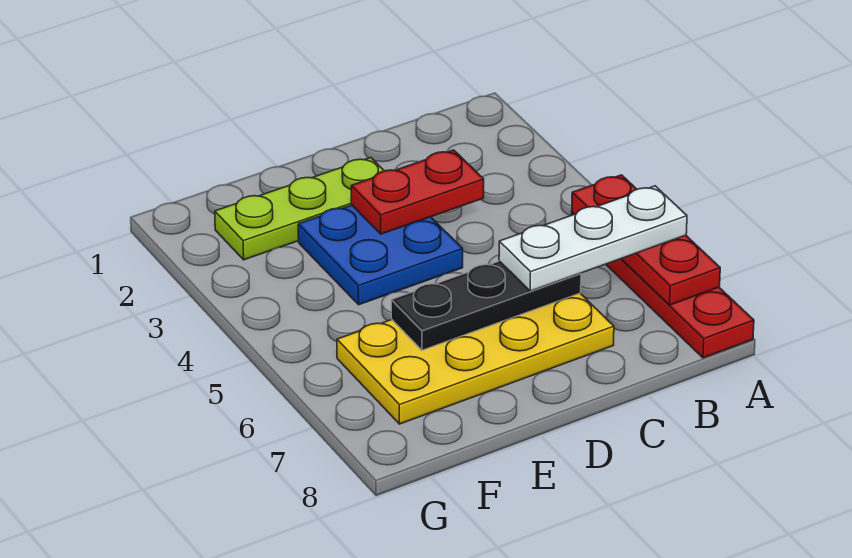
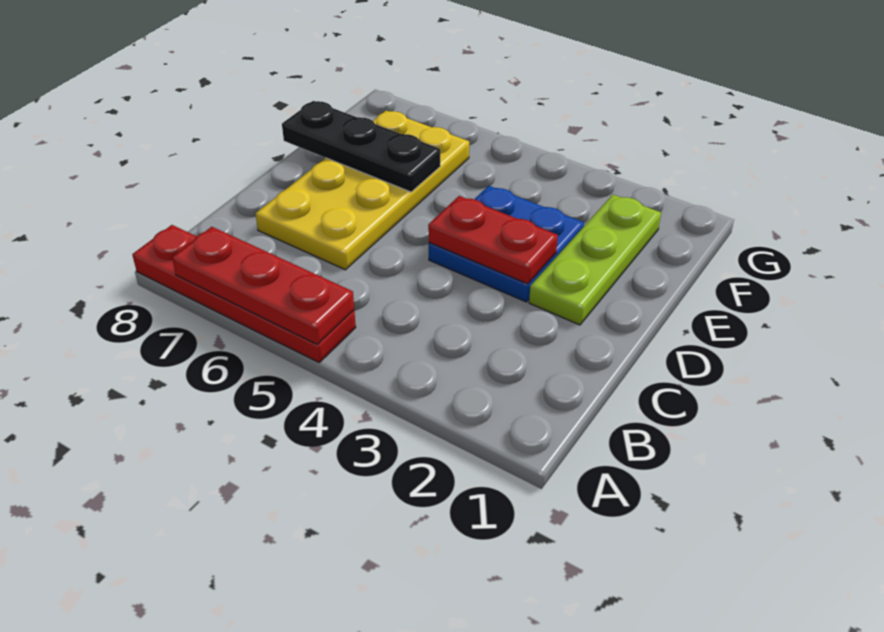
white 1x3 plate [499,186,687,291] -> none
red 1x2 plate [351,150,484,234] -> red 1x2 plate turned to [428,196,558,284]
black 1x3 plate [391,261,581,350] -> black 1x3 plate turned to [282,101,440,192]

